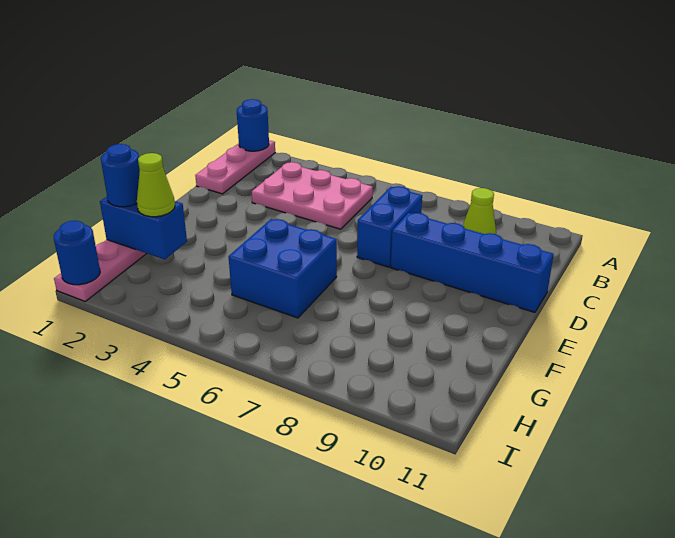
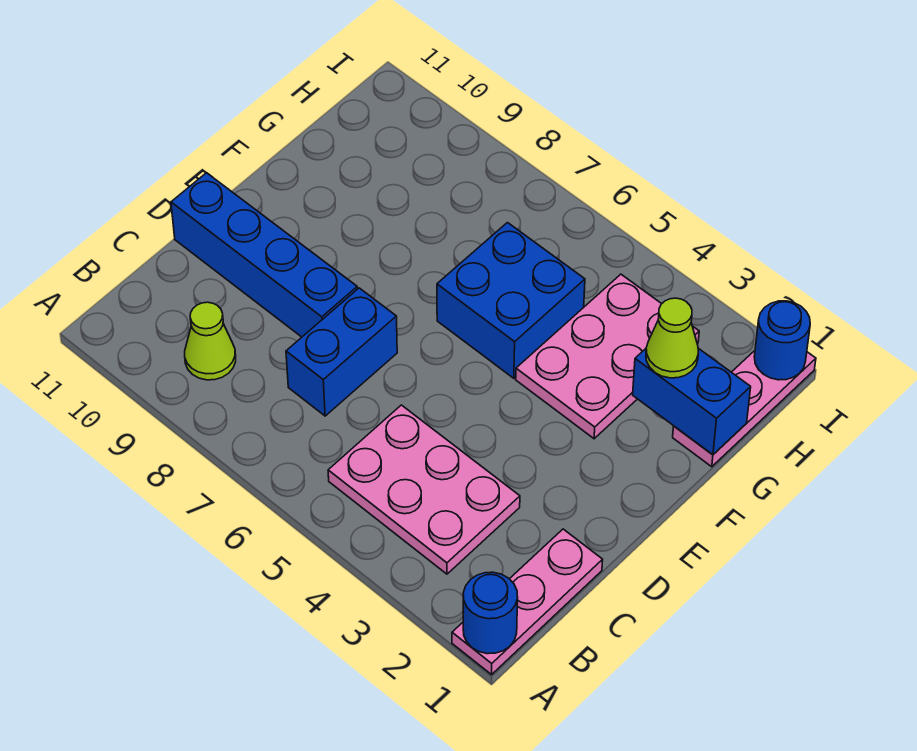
none -> pink 2x3 plate [516,274,699,439]
blue 1x1 round brick [101,144,140,207] -> none

